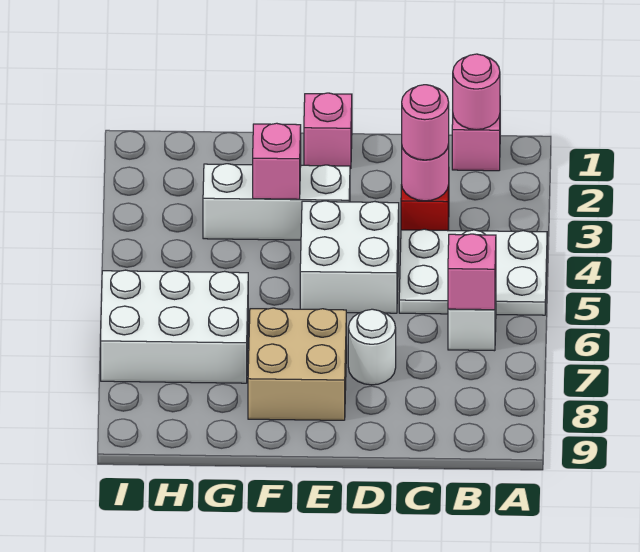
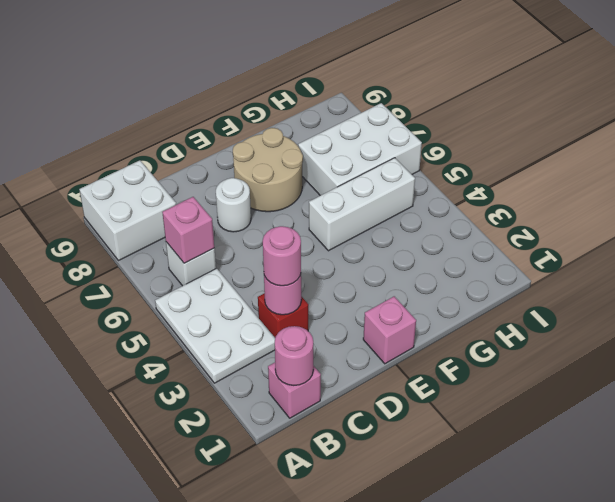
white 2x3 plate [399,229,547,315] -> white 2x3 plate turned to [155,268,275,383]
white 2x2 brick [300,201,399,313] -> white 2x2 brick moved to [79,160,176,261]
white 1x3 brick [203,164,350,240] -> white 1x3 brick moved to [309,158,415,251]
tan 2x2 brick [248,308,346,420] -> tan 2x2 round brick [233,128,303,212]
pink 1x1 brick [253,123,301,199] -> none

